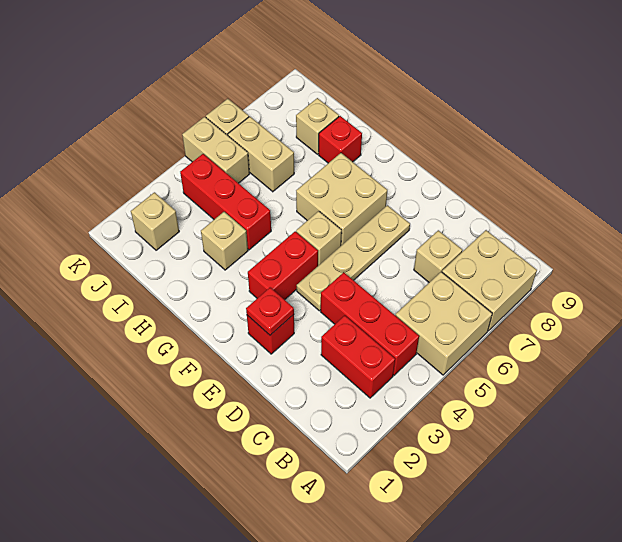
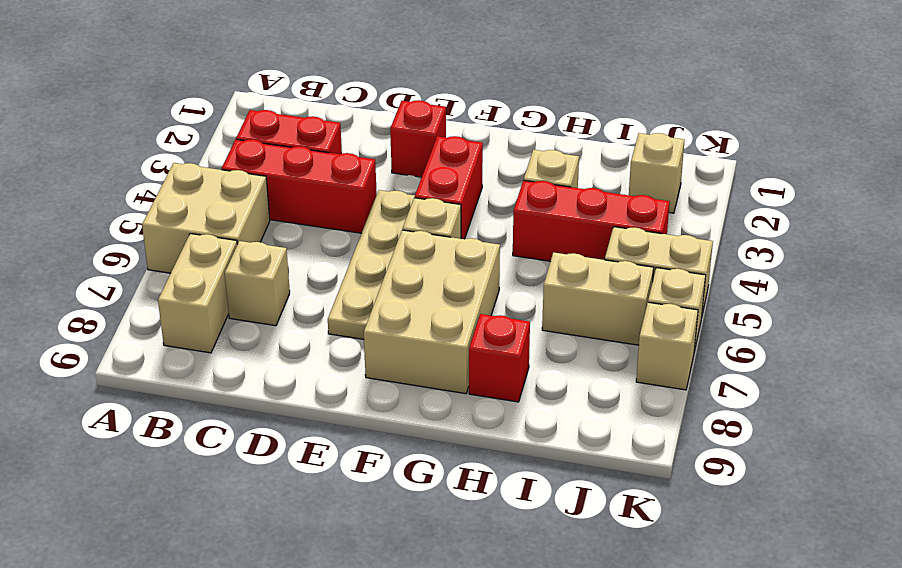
tan 2x2 brick [442,230,537,331] -> tan 1x2 brick [158,234,237,353]
red 1x1 plate [246,288,294,335] -> none
tan 2x2 brick [296,153,387,245] -> tan 2x3 brick [364,230,500,394]
tan 1x1 brick [296,98,339,154] -> tan 1x1 brick moved to [636,302,698,390]

